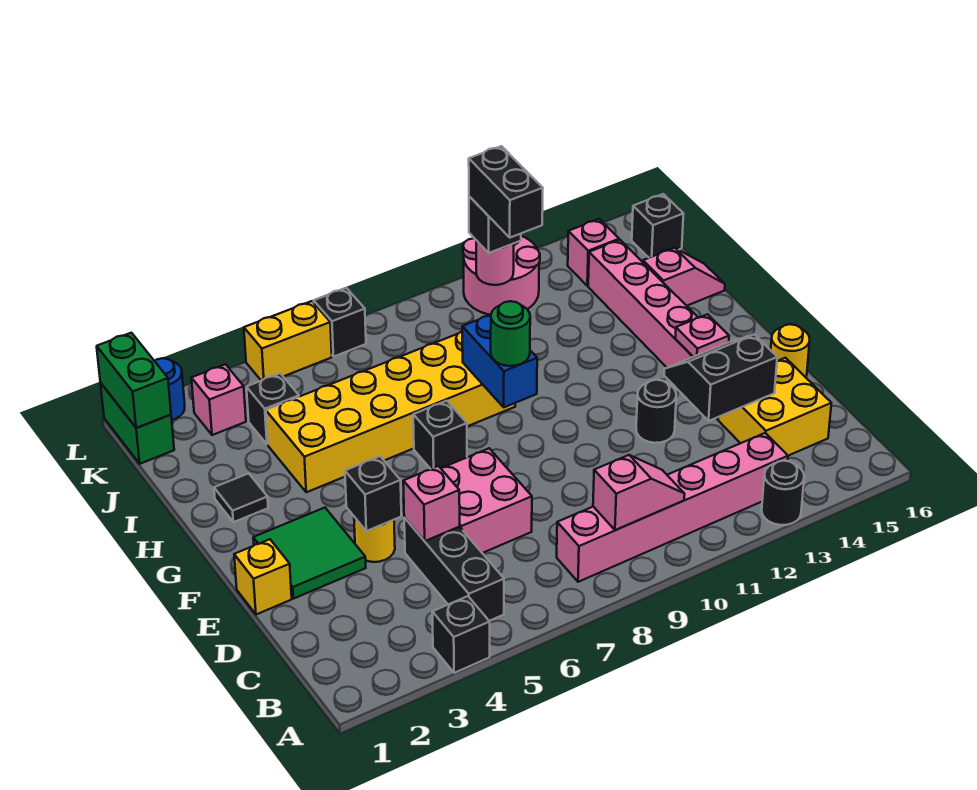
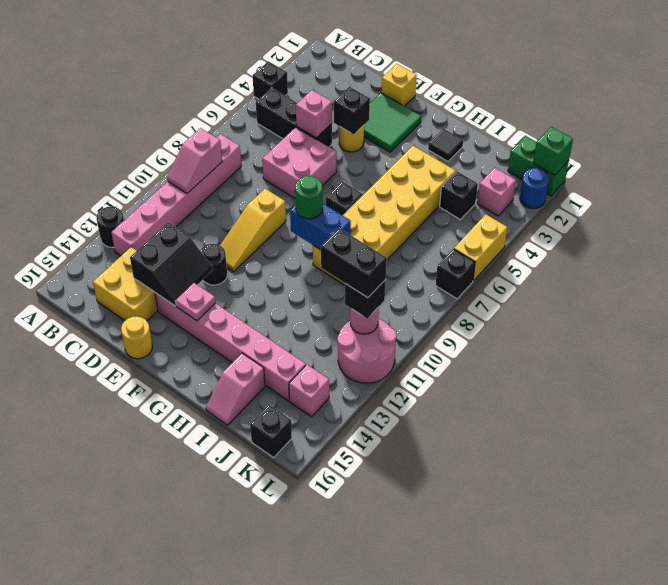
none -> yellow 1x3 slope [220,189,286,272]
green 1x2 brick [97,333,171,428] -> green 1x1 brick [533,127,573,175]

